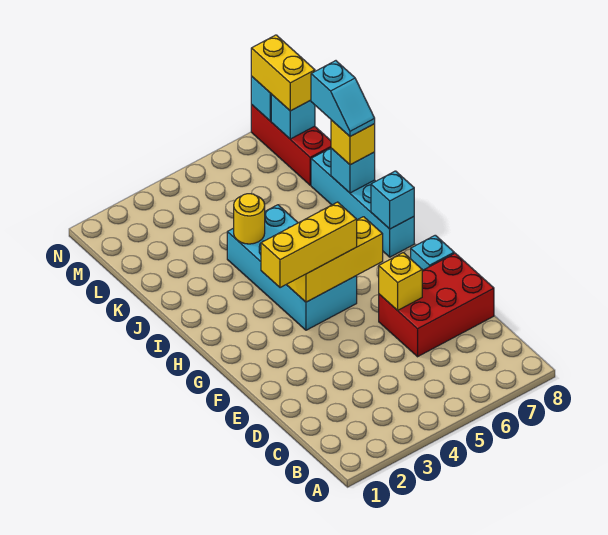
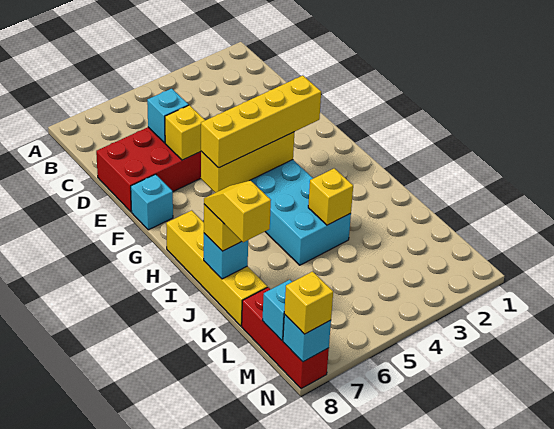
yellow 1x3 brick [261,202,357,288] -> yellow 1x4 brick [201,76,321,168]
cyan 1x4 brick [311,148,414,257] -> yellow 1x4 brick [166,210,267,326]
cyan 1x1 brick [371,171,414,229] -> cyan 1x1 brick moved to [147,89,189,143]
yellow 1x1 round brick [234,194,265,244] -> yellow 1x1 brick [308,168,353,225]
cyan 1x2 slope [311,61,375,137] -> yellow 1x2 slope [204,181,271,242]
yellow 1x2 brick [251,35,315,111] -> yellow 1x1 brick [284,272,333,334]

